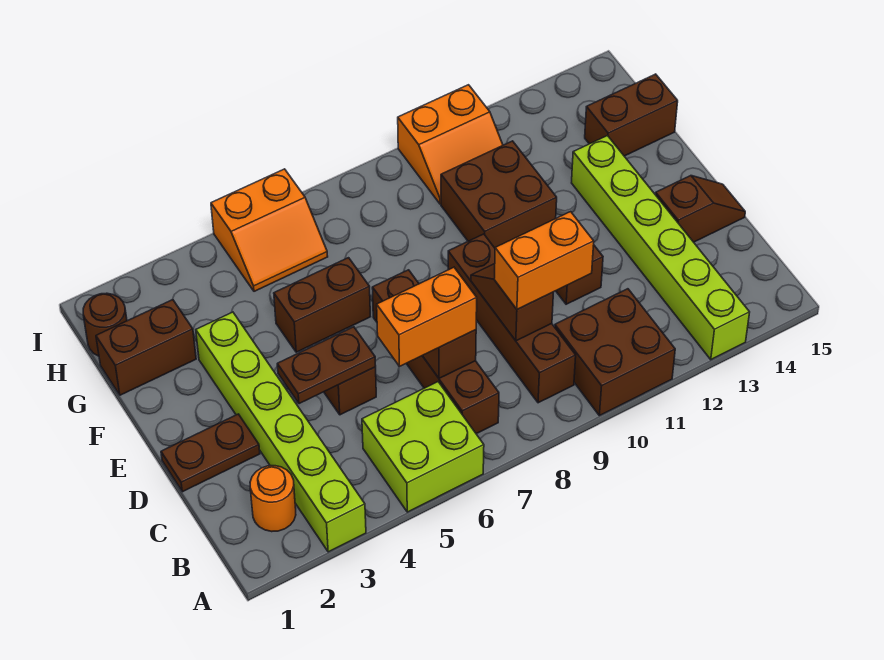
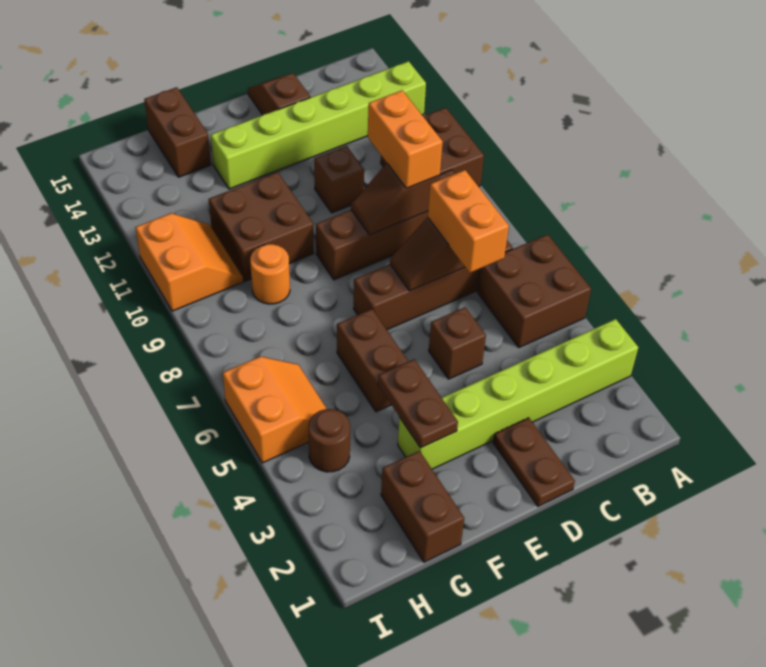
lime 2x2 brick [362,382,484,512] -> brown 2x2 brick [477,234,591,347]
orange 1x1 round brick [250,466,296,532] -> orange 1x1 round brick moved to [250,244,290,304]
brown 1x2 plate [277,327,376,404] -> brown 1x2 plate moved to [378,359,458,448]
brown 1x1 round brick [83,293,127,356] -> brown 1x1 round brick moved to [308,409,350,472]

